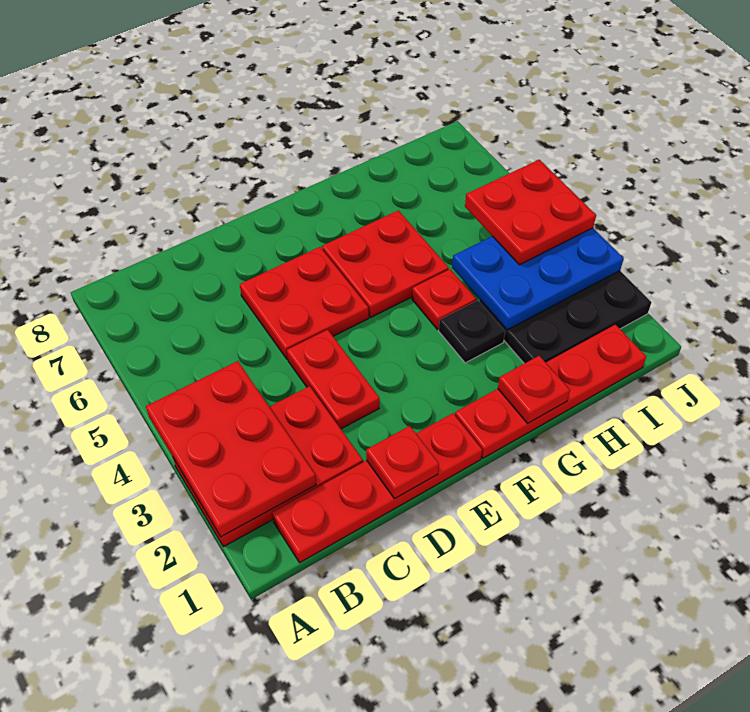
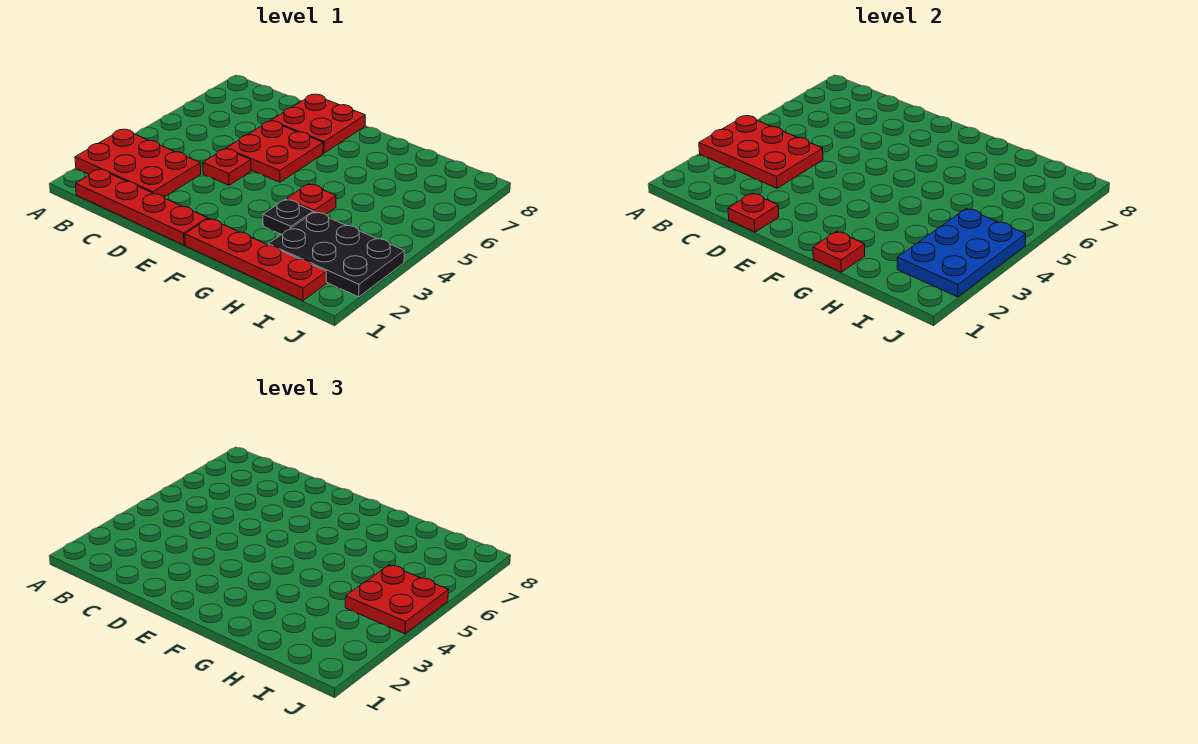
red 2x3 plate [146,361,316,537] -> red 2x3 plate turned to [699,116,823,188]
red 1x2 plate [287,330,380,429] -> red 1x1 plate [203,149,251,185]
red 2x2 plate [322,210,449,317] -> red 2x2 plate moved to [271,94,365,153]
blue 2x3 plate [452,228,624,330] -> blue 2x3 plate turned to [897,209,1026,297]

